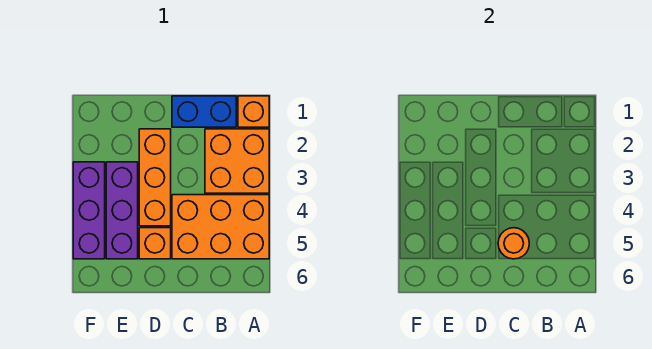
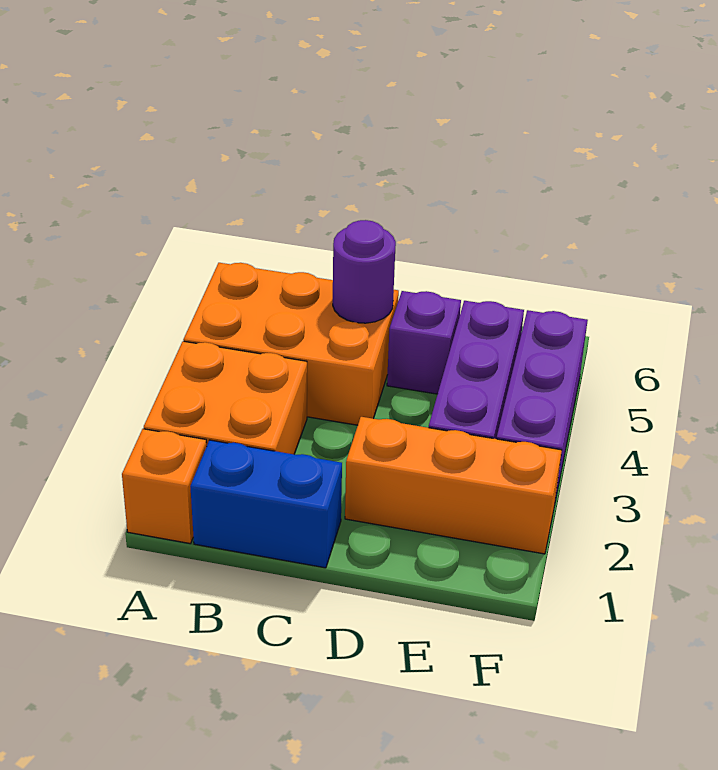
orange 1x1 round brick [498,228,529,259] -> purple 1x1 round brick [333,220,396,323]
orange 1x3 brick [139,129,171,226] -> orange 1x3 brick turned to [345,417,562,554]
orange 1x1 brick [139,228,171,259] -> purple 1x1 brick [387,291,461,394]

